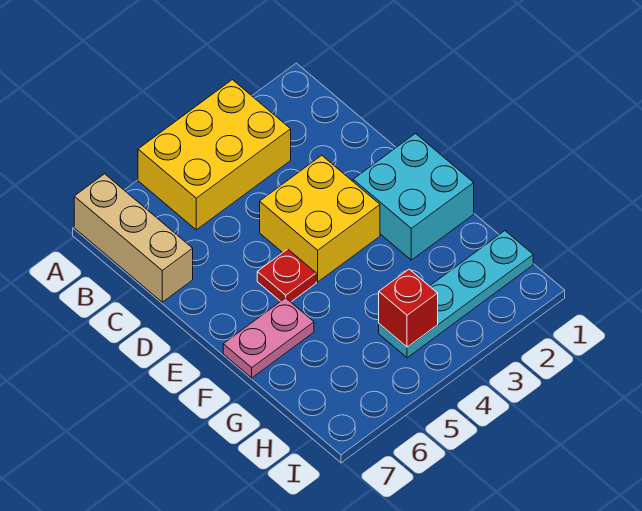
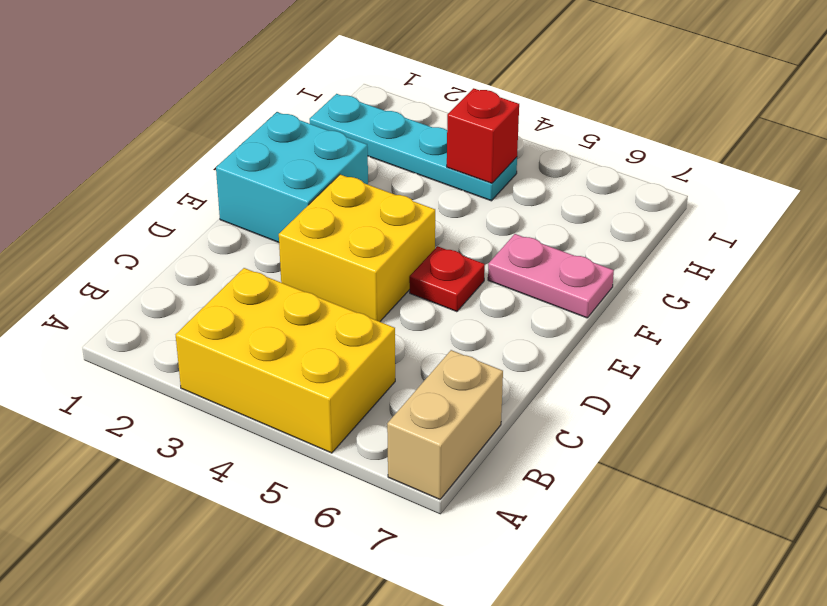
tan 1x3 brick [74,174,193,302] -> tan 1x2 brick [387,350,503,499]

